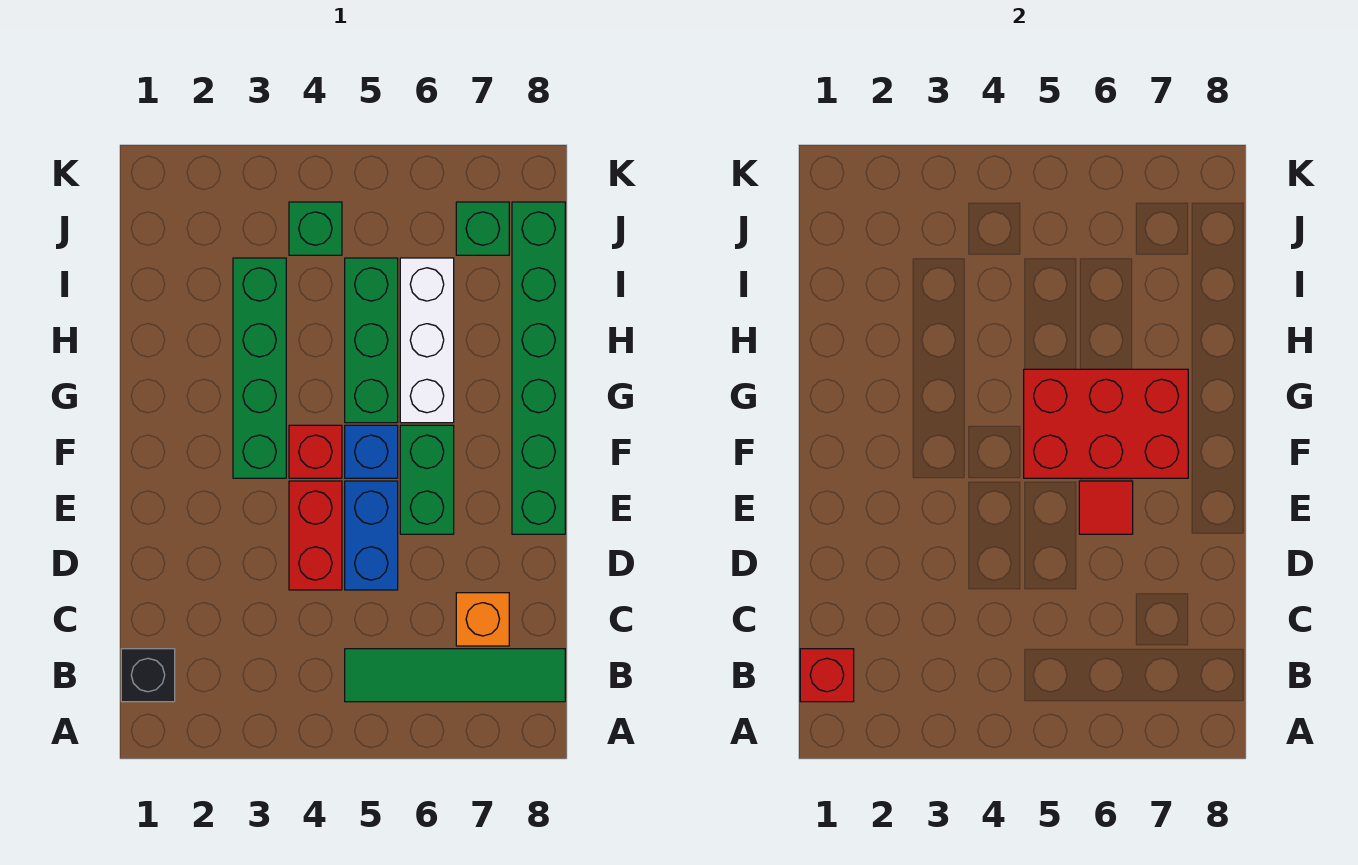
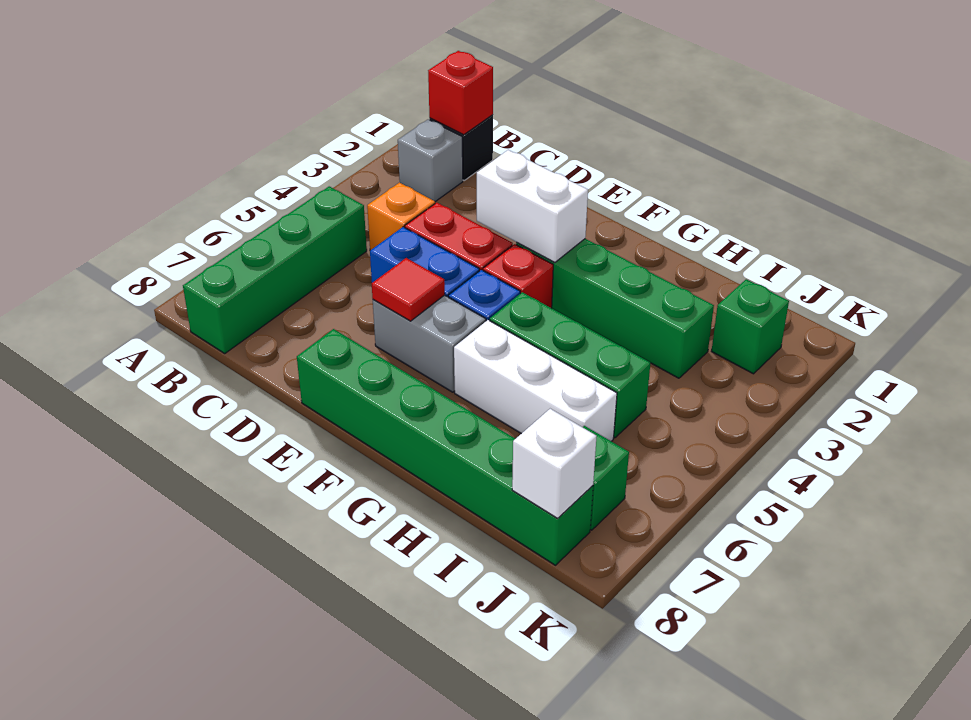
none -> grey 1x1 brick [398,119,463,202]
green 1x4 tile [345,649,565,702] -> green 1x4 brick [183,186,367,353]
orange 1x1 brick [456,593,509,646] -> orange 1x1 brick moved to [367,182,435,250]
none -> white 1x2 brick [477,150,588,262]
green 1x2 brick [400,425,454,534] -> grey 1x2 brick [373,295,486,392]
red 2x3 brick [1024,369,1188,478] -> none
green 1x1 brick [289,202,342,255] -> green 1x1 brick moved to [712,279,789,374]
none -> white 1x1 brick [512,409,597,518]

